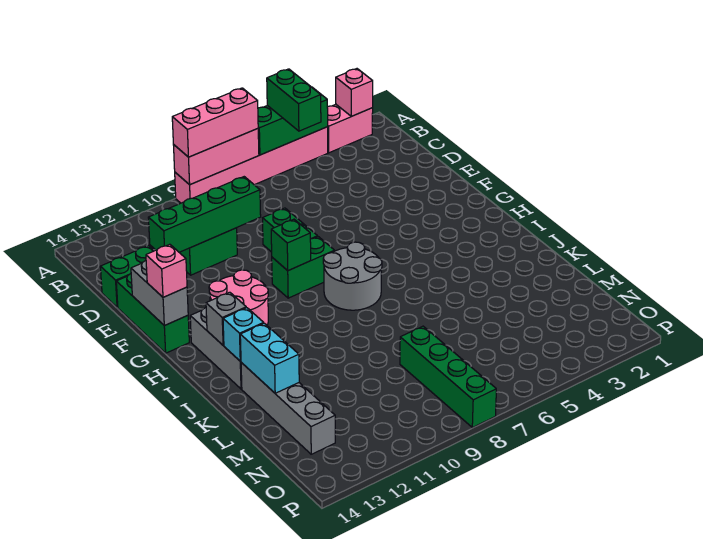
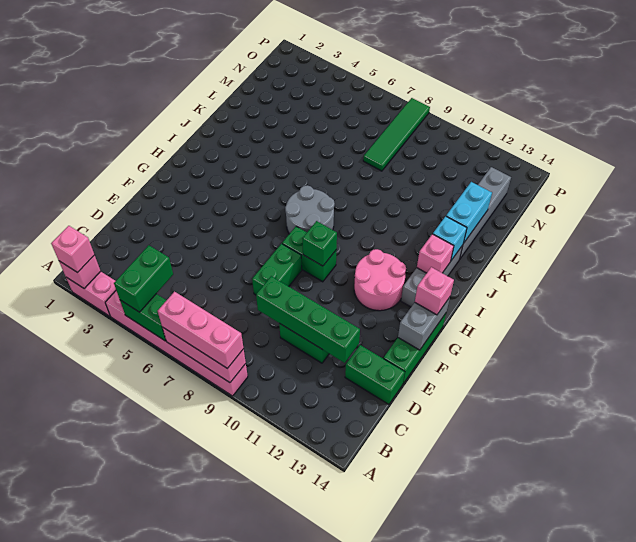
none -> pink 1x1 brick [51,226,94,272]
green 1x3 brick [258,87,328,155] -> green 1x2 brick [120,294,167,341]
grey 1x1 brick [206,292,246,345] -> pink 1x1 brick [417,234,454,273]
green 1x4 brick [400,326,496,428] -> green 1x4 tile [363,98,430,171]

